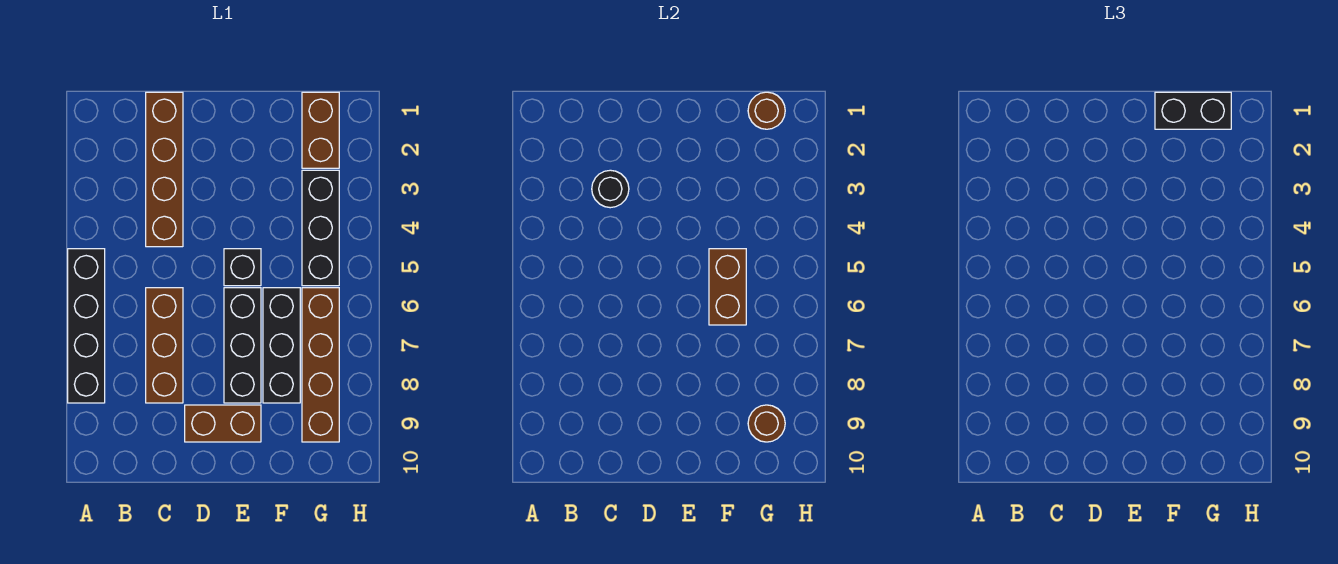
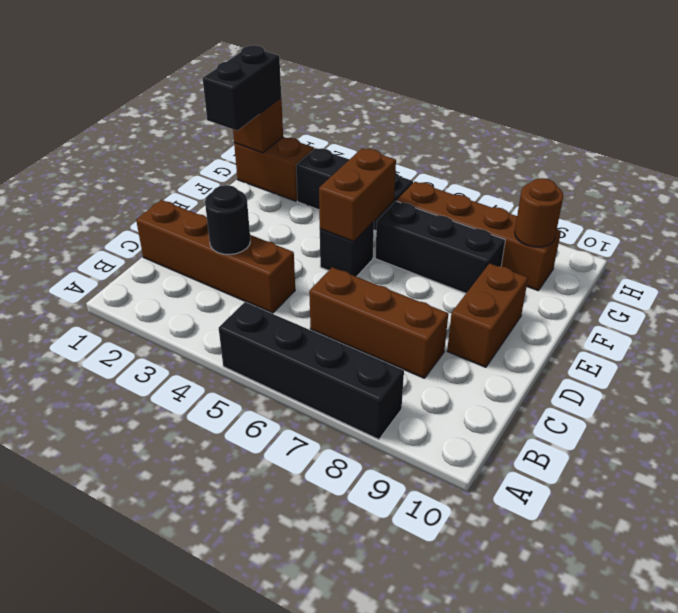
black 1x3 brick [224,288,261,403] -> none
brown 1x2 brick [709,249,746,325] -> brown 1x2 brick turned to [319,148,396,242]
brown 1x1 round brick [748,92,785,129] -> brown 1x1 brick [233,98,283,153]

